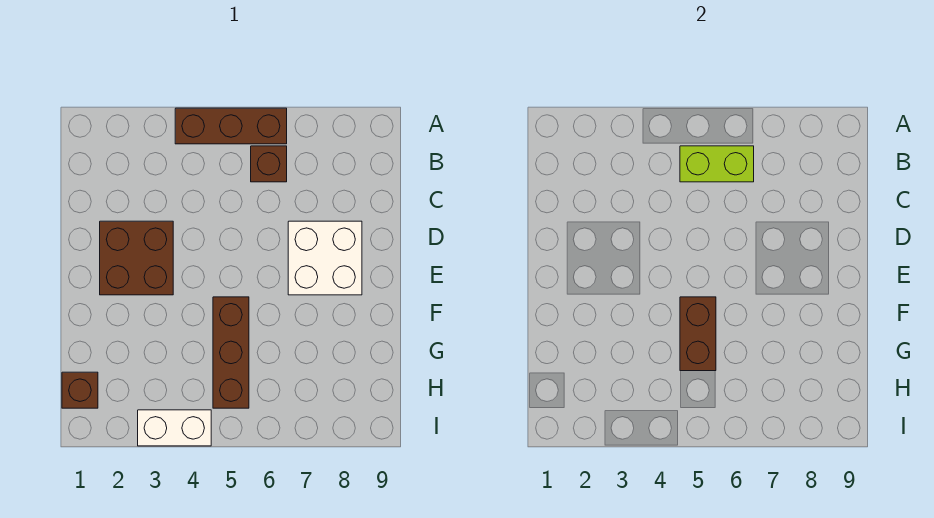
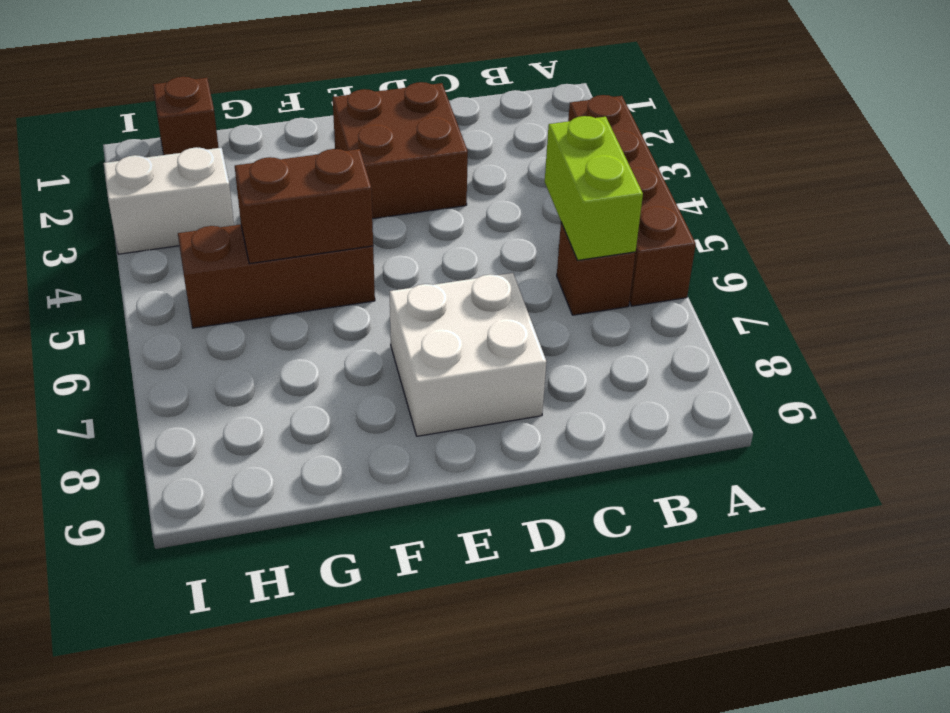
brown 1x3 brick [175,108,287,144] -> brown 1x4 brick [568,95,696,306]
white 1x2 brick [138,410,211,446] -> white 1x2 brick turned to [104,147,234,254]

